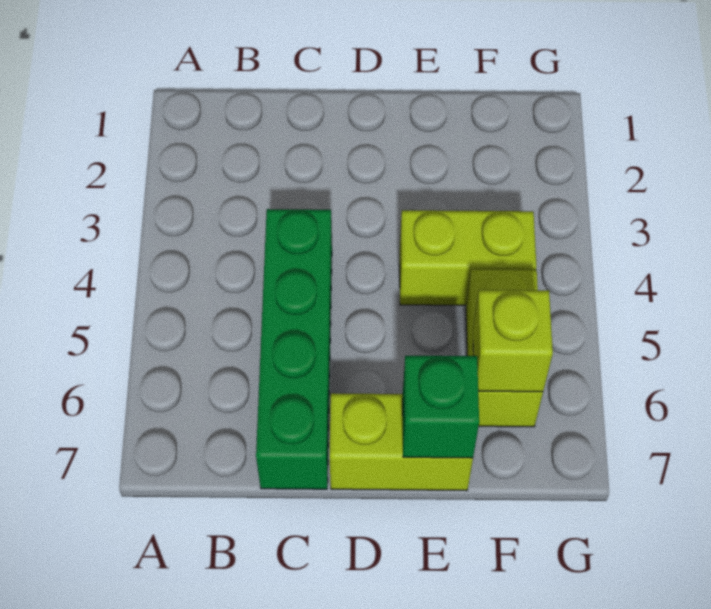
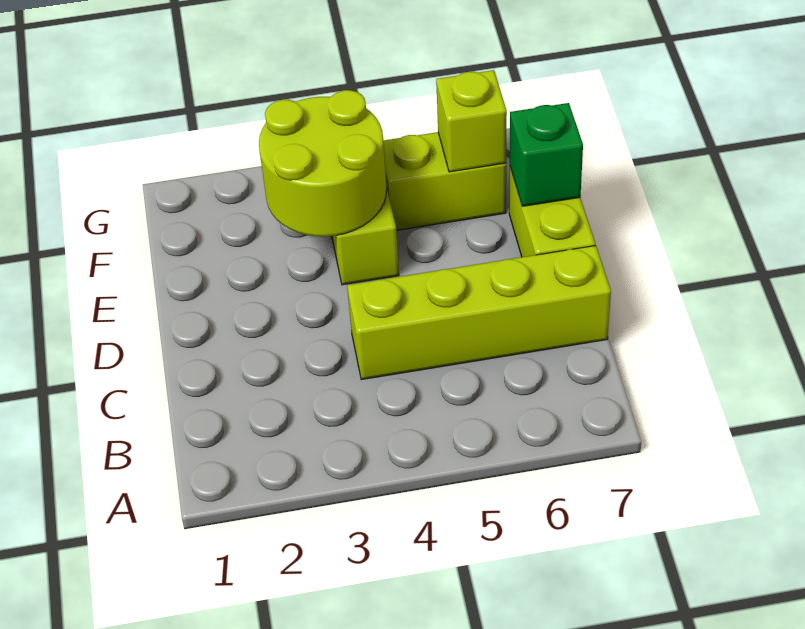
green 1x4 brick [256,209,332,489] -> lime 1x4 brick [347,246,611,380]
none -> lime 2x2 round brick [259,90,387,237]

